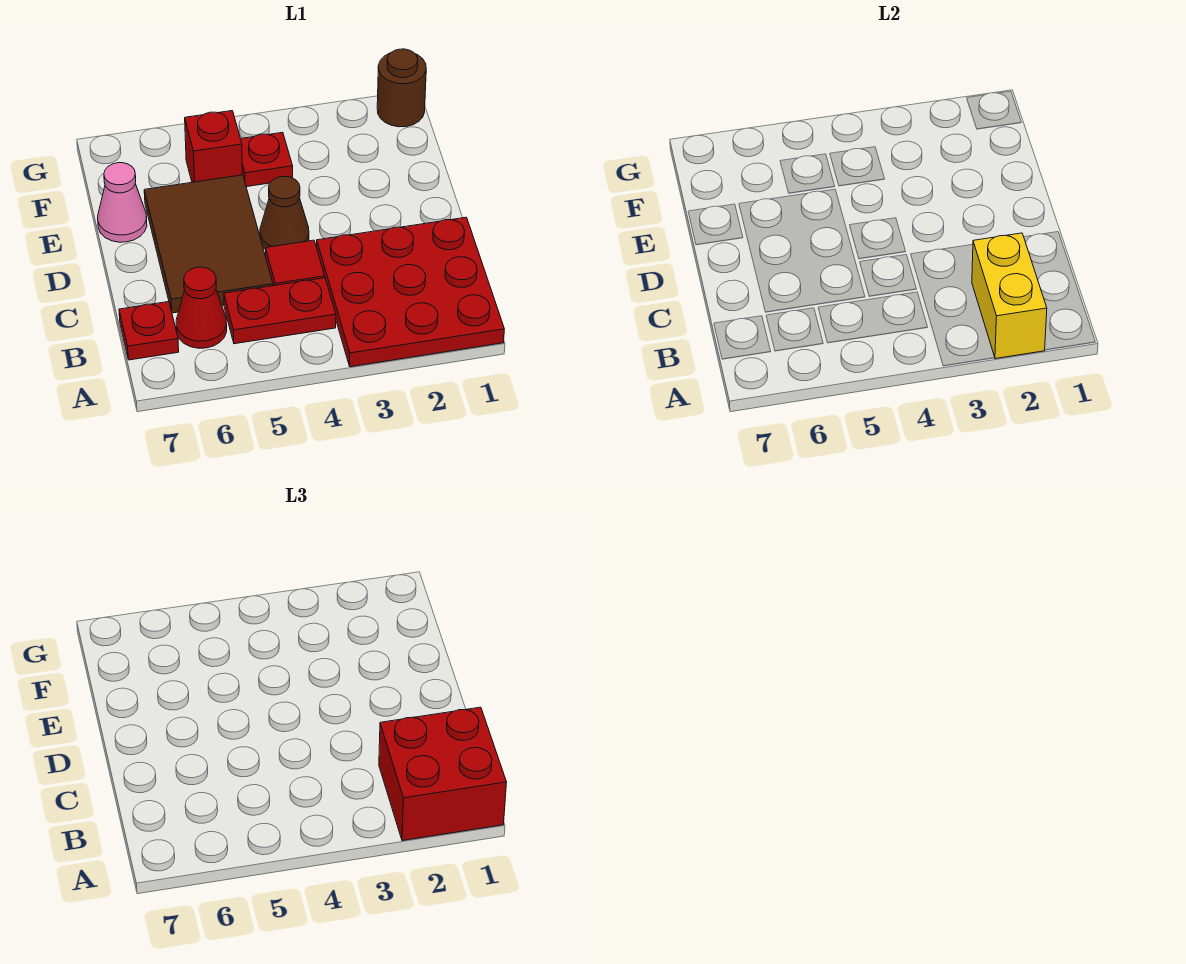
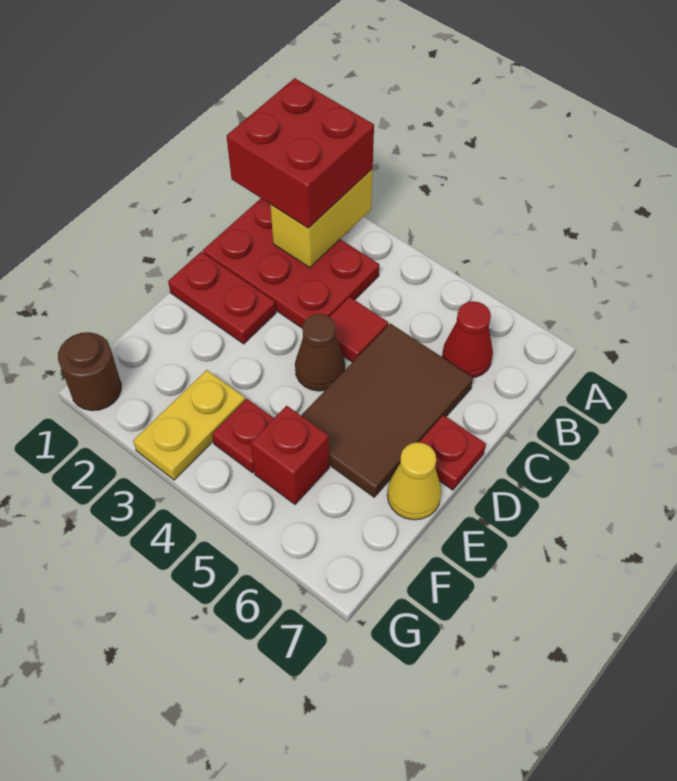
red 3x3 plate [317,217,504,367] -> red 2x3 plate [203,198,379,328]
red 1x2 plate [224,278,336,344] -> red 1x2 plate moved to [168,252,276,344]
red 1x1 plate [119,302,179,360] -> red 1x1 plate moved to [419,415,486,490]
pink 1x1 cone [98,163,147,242] -> yellow 1x1 cone [387,442,441,520]
none -> yellow 1x2 plate [133,370,245,480]

